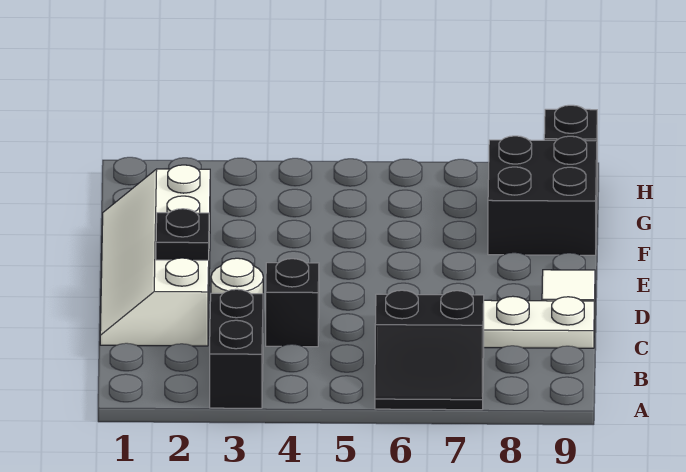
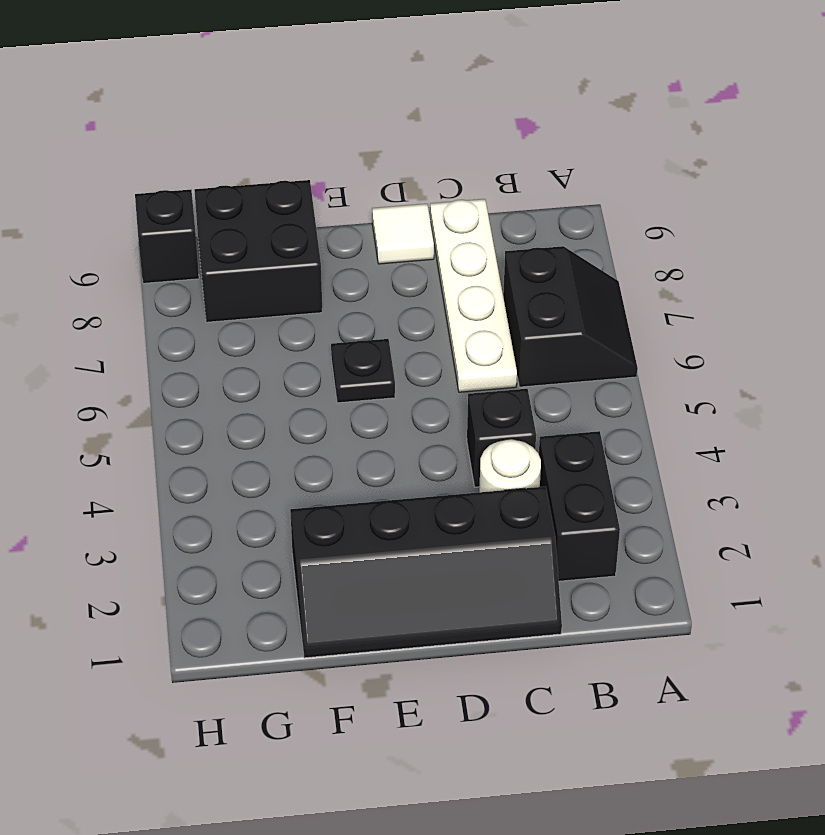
black 1x2 brick [210,289,263,408] -> black 1x2 brick turned to [539,431,620,581]
white 2x4 slope [100,165,210,346] -> black 2x4 slope [290,487,562,658]
black 1x1 plate [156,209,209,260] -> black 1x1 plate moved to [331,339,395,403]

